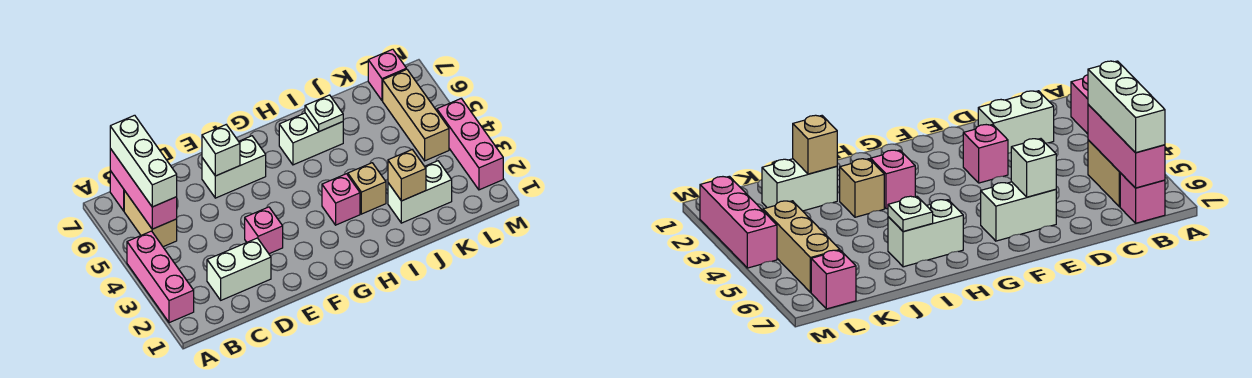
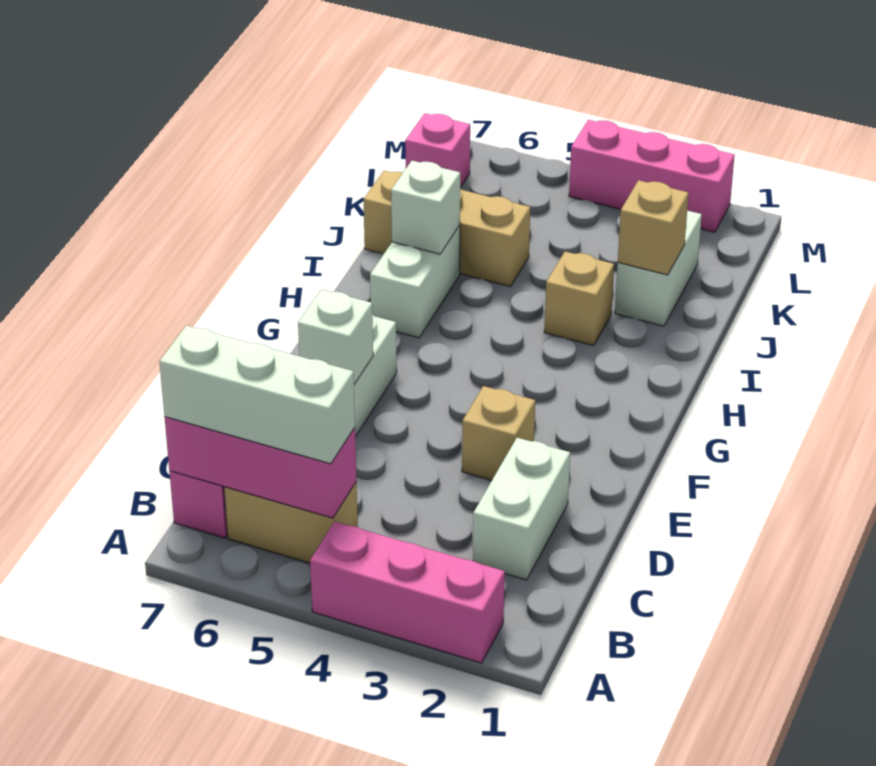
pink 1x1 brick [245,207,283,254] -> tan 1x1 brick [462,386,535,480]
pink 1x1 brick [322,174,360,225] -> none
white 1x1 plate [305,95,343,132] -> white 1x1 brick [391,161,460,254]
tan 1x3 brick [383,69,449,161] -> tan 1x3 brick moved to [364,171,530,287]

